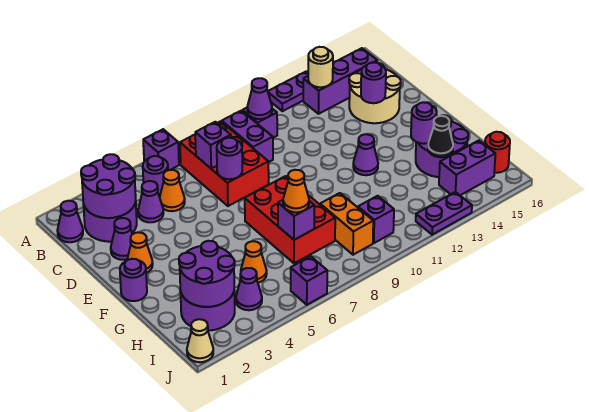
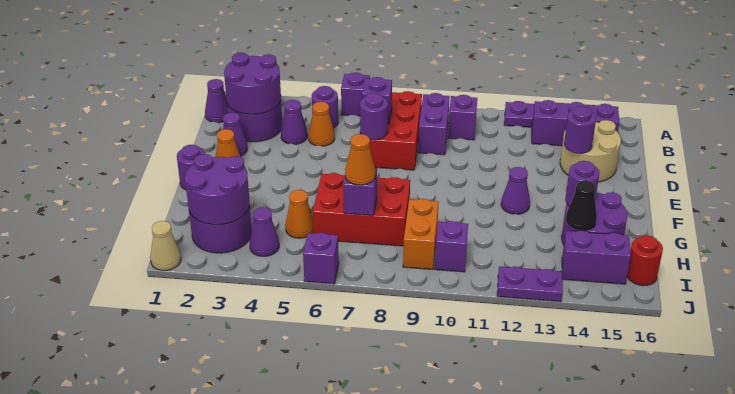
purple 1x1 cone [247,78,272,119] -> none
tan 1x1 round brick [308,47,333,87] -> none
red 2x3 brick [245,176,335,263] -> red 2x3 brick turned to [313,173,410,246]

